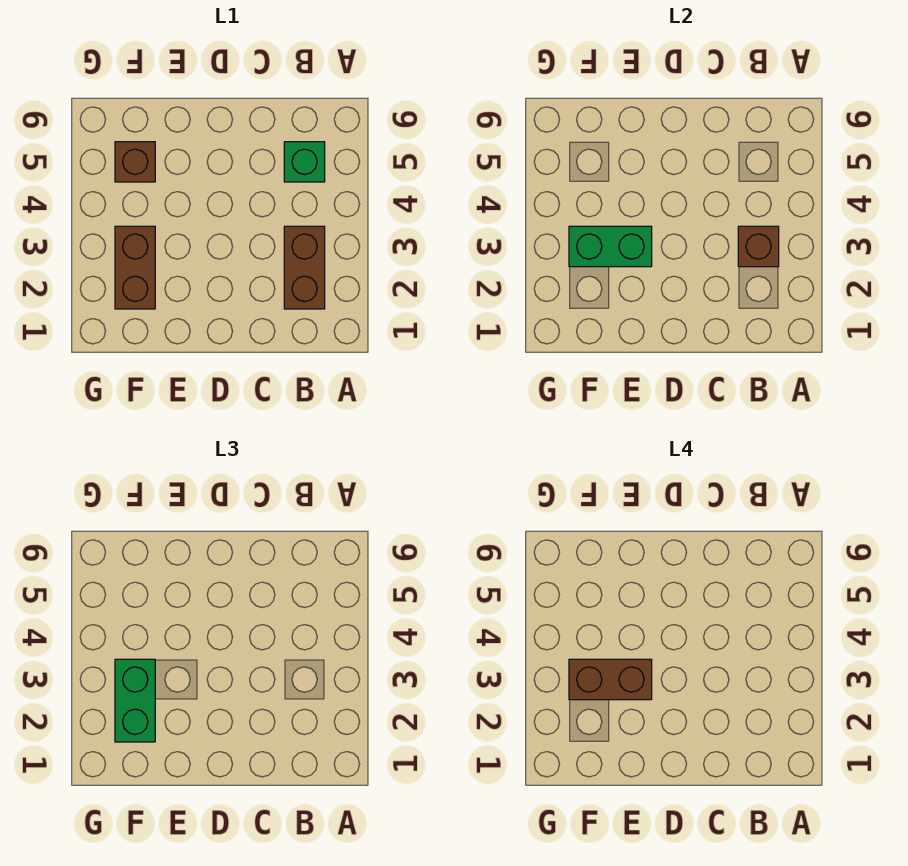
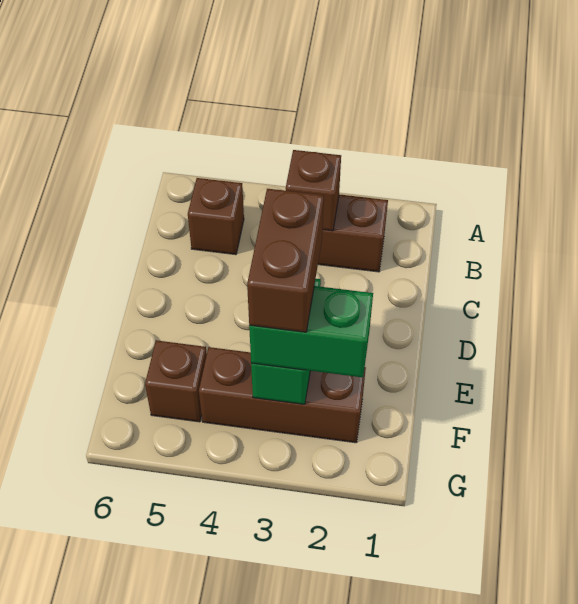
green 1x1 brick [284,142,325,182] -> brown 1x1 brick [188,178,244,255]
brown 1x2 brick [115,226,155,309] -> brown 1x3 brick [199,347,366,443]

